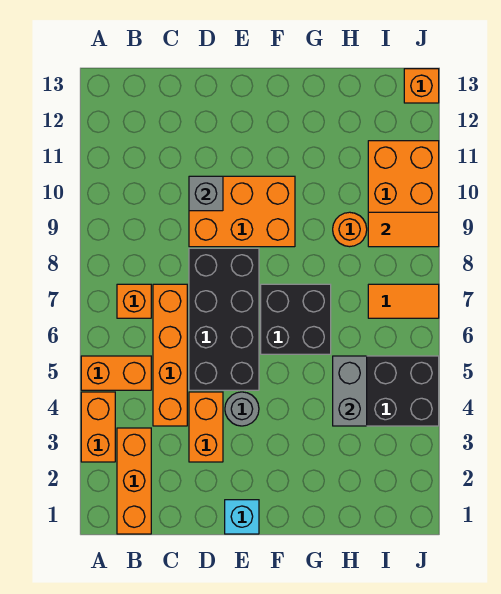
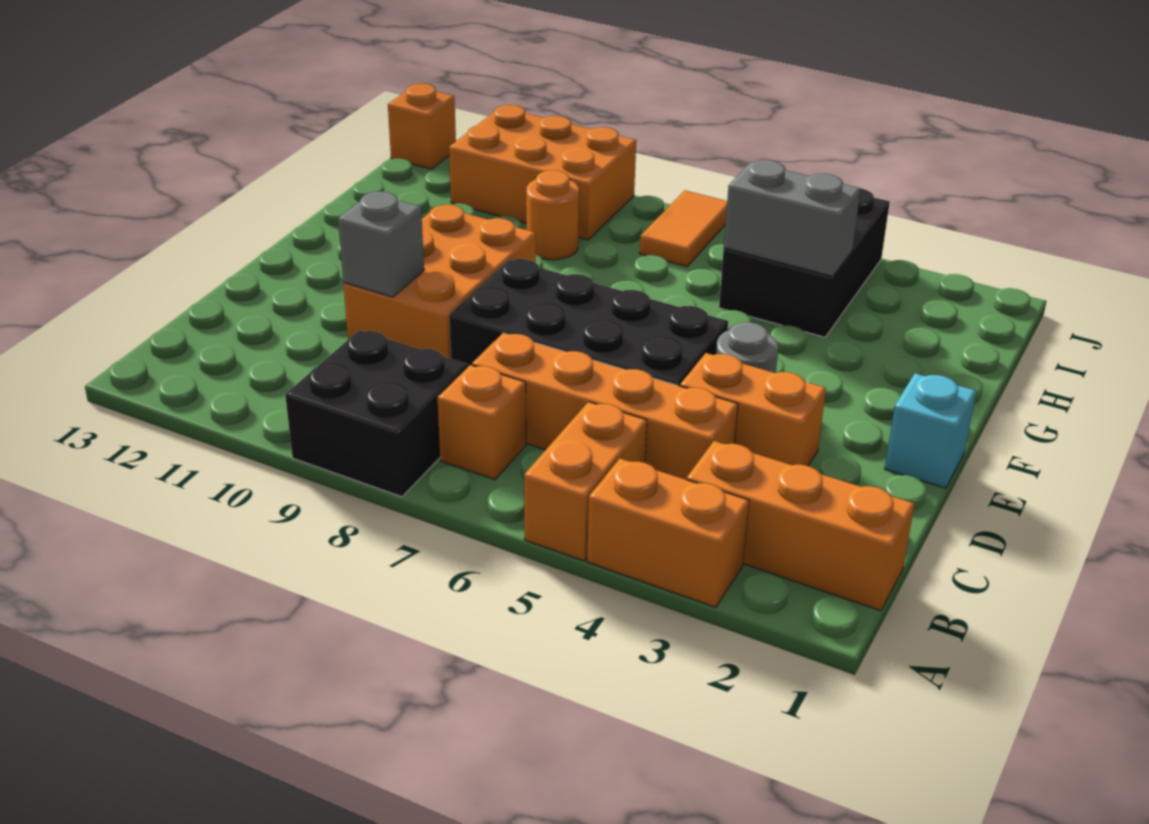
black 2x2 brick [261,284,331,354] -> black 2x2 brick moved to [285,330,468,497]
orange 1x2 tile [368,212,439,247] -> none

